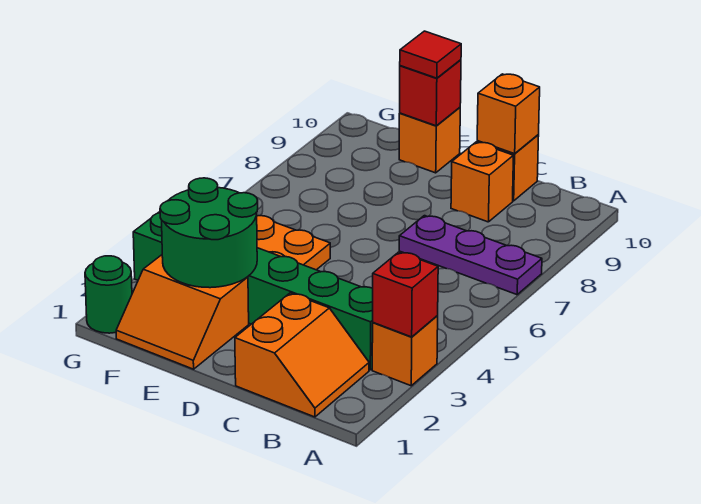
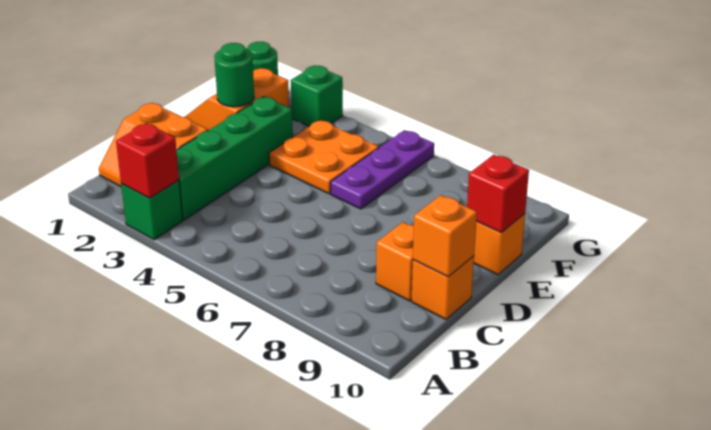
orange 1x1 brick [372,316,438,386] -> green 1x1 brick [121,180,183,240]
purple 1x3 plate [399,216,542,295] -> purple 1x3 plate moved to [331,130,434,209]
green 2x2 round brick [160,178,258,288] -> green 1x1 round brick [214,43,254,107]
red 1x1 tile [400,31,461,78] -> none

